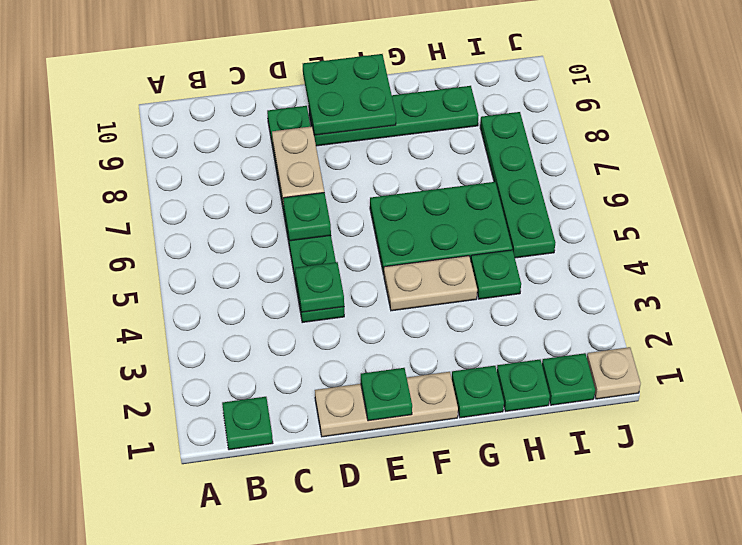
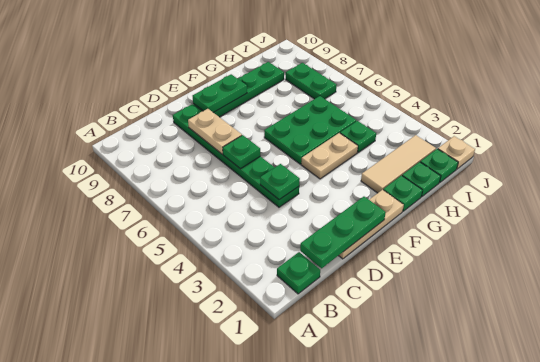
green 1x1 plate [361,368,412,421] -> green 1x3 plate [300,197,386,268]
green 2x2 plate [303,54,396,135] -> green 1x2 plate [193,74,247,113]
none -> tan 1x3 tile [361,135,436,193]
green 1x4 plate [480,112,555,258] -> green 1x2 plate [286,63,337,99]

